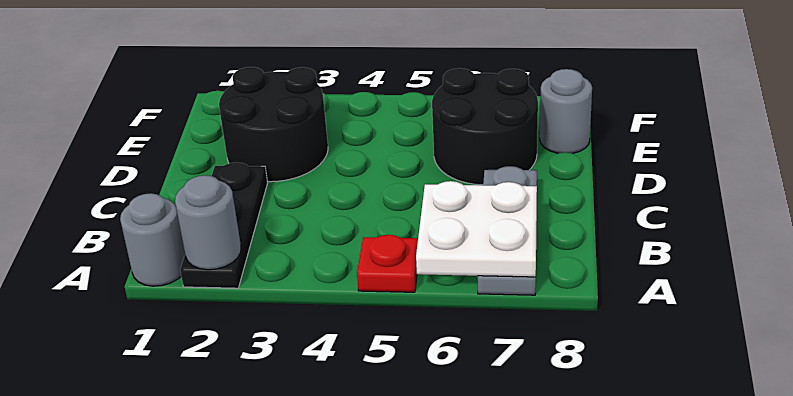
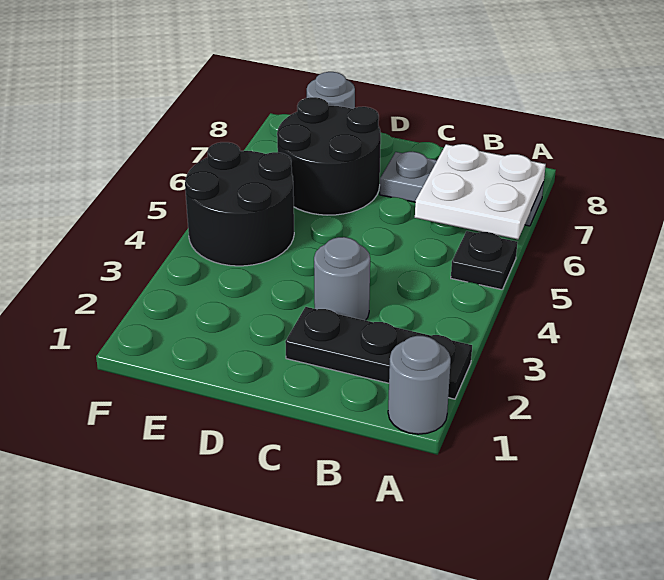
grey 1x1 round brick [175,175,241,270] -> grey 1x1 round brick moved to [314,237,370,320]
red 1x1 plate [357,235,418,292] -> black 1x1 plate [451,231,517,290]
black 2x2 round brick [219,67,328,182] -> black 2x2 round brick moved to [185,142,294,266]

